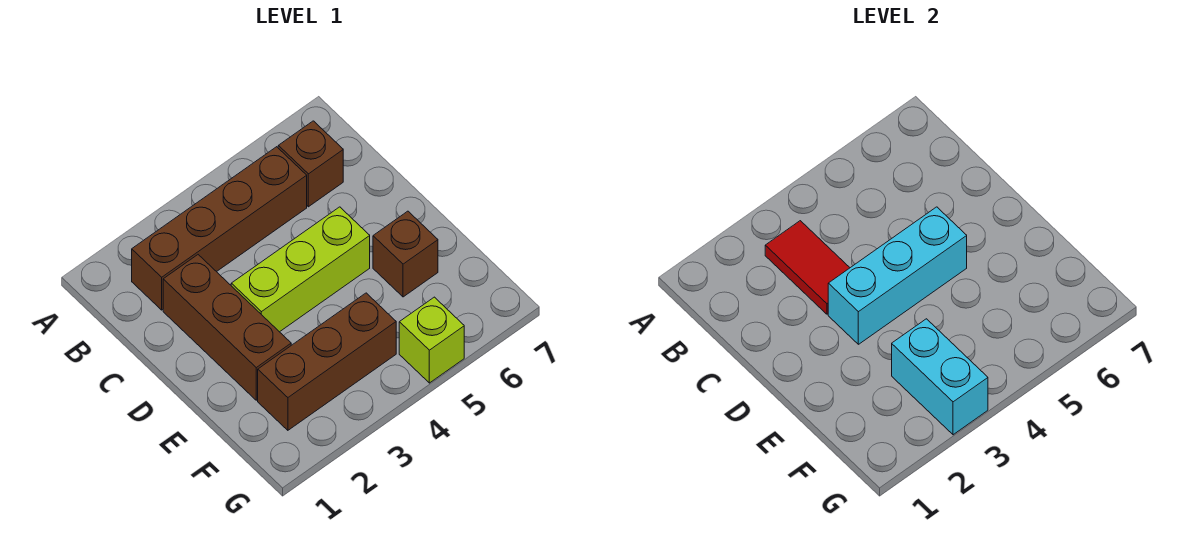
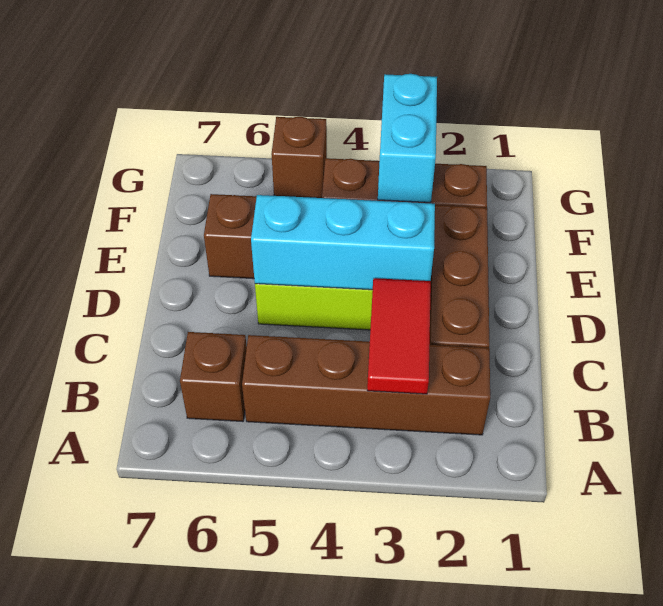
lime 1x1 brick [399,297,464,383] -> brown 1x1 brick [272,117,327,198]

